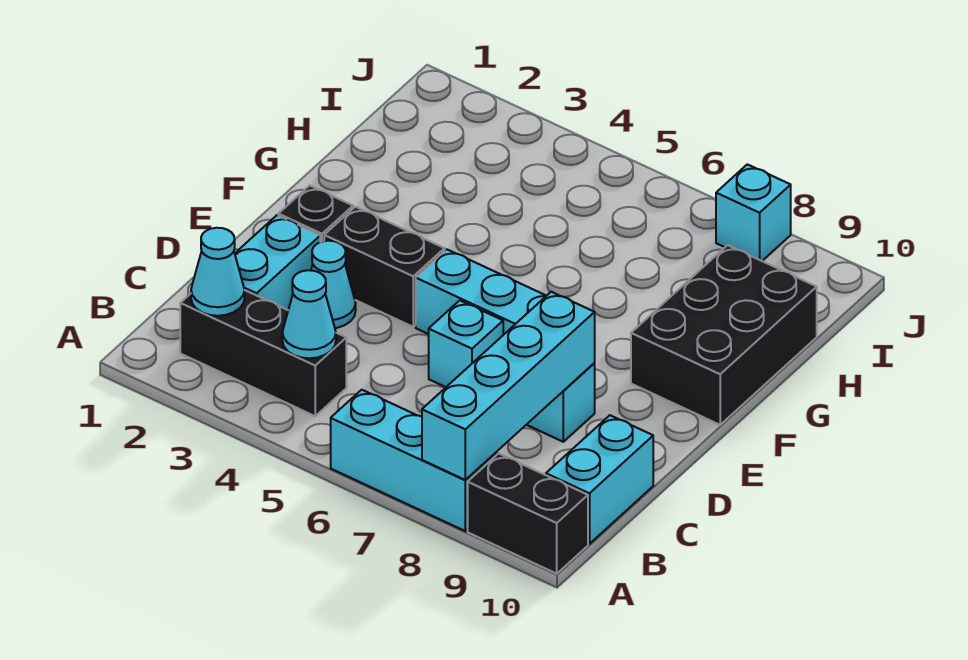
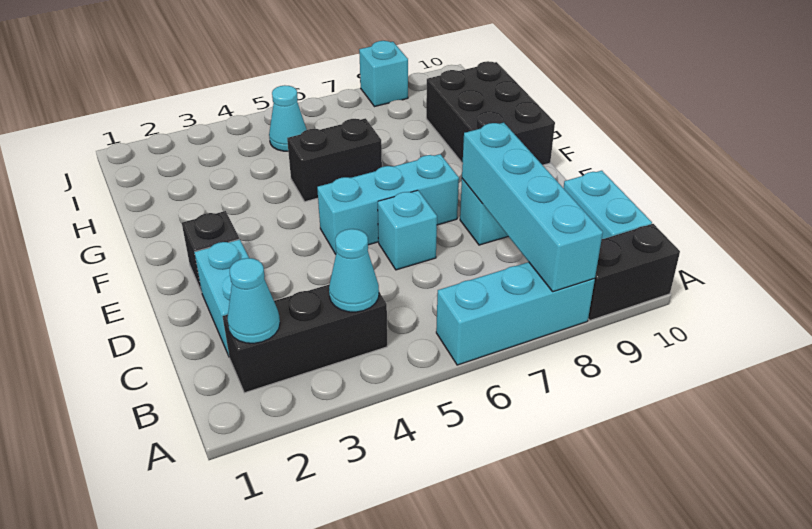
cyan 1x1 cone [311,241,356,328] -> cyan 1x1 cone moved to [269,85,307,151]
black 1x2 brick [324,207,445,327] -> black 1x2 brick moved to [287,118,382,202]

